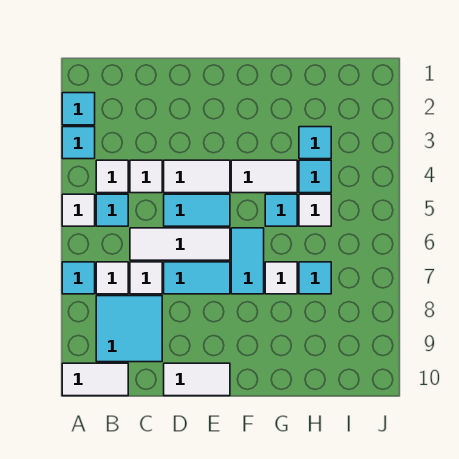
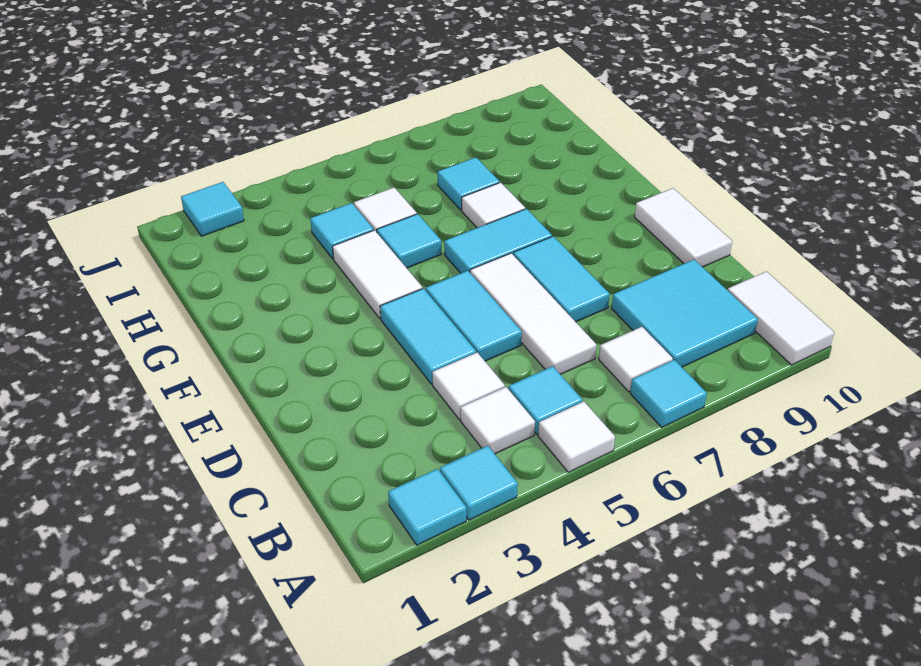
white 1x1 tile [130,262,162,294] -> none
white 1x2 tile [164,160,230,193] -> cyan 1x2 tile [380,288,476,384]
cyan 1x1 tile [299,127,331,159] -> cyan 1x1 tile moved to [181,182,244,236]

